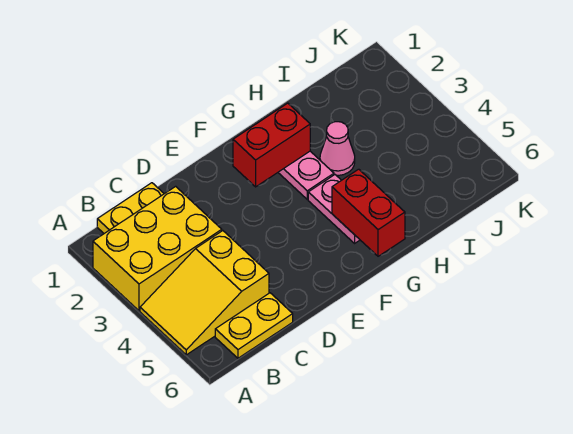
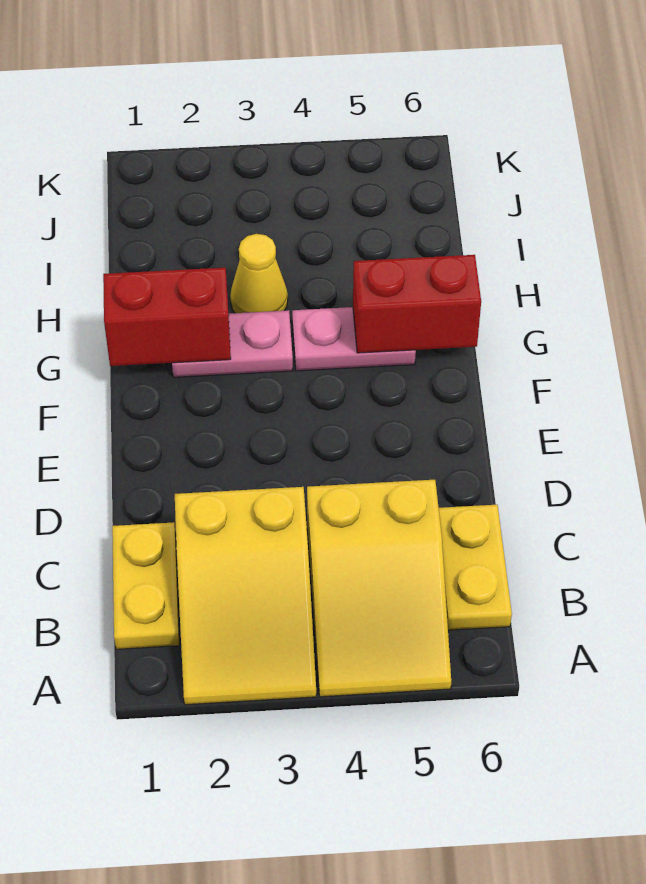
yellow 2x3 brick [93,186,222,311] -> yellow 2x3 slope [175,487,316,705]
red 1x2 brick [233,103,310,187] -> red 1x2 brick turned to [103,268,231,366]
pink 1x1 cone [320,122,355,175] -> yellow 1x1 cone [230,234,288,313]

